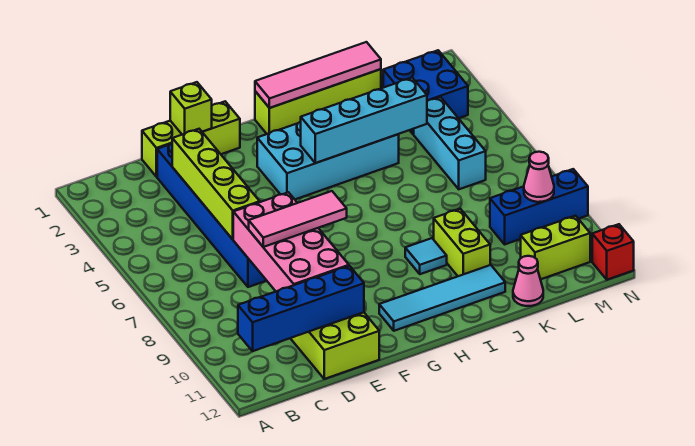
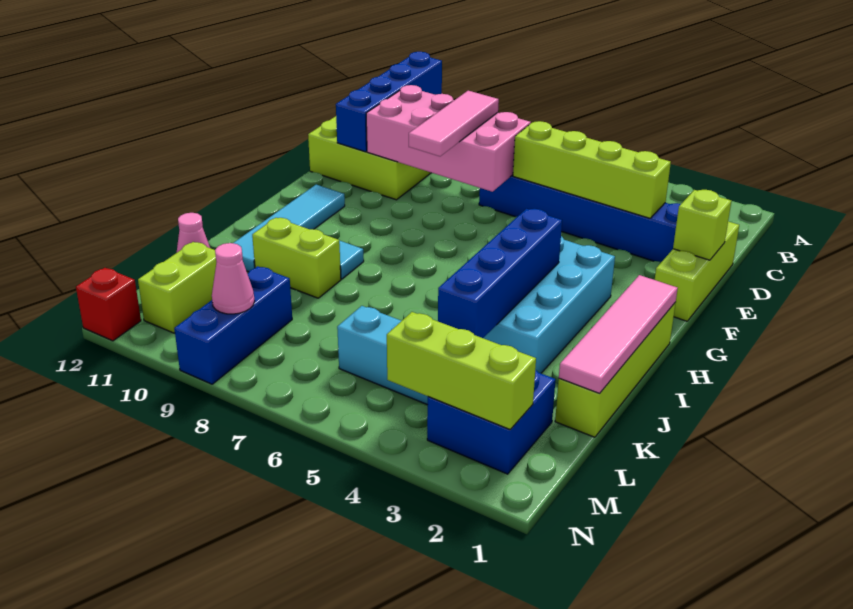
cyan 1x4 brick [301,78,427,163] -> blue 1x4 brick [438,209,562,338]
none -> lime 1x3 brick [387,312,536,429]

